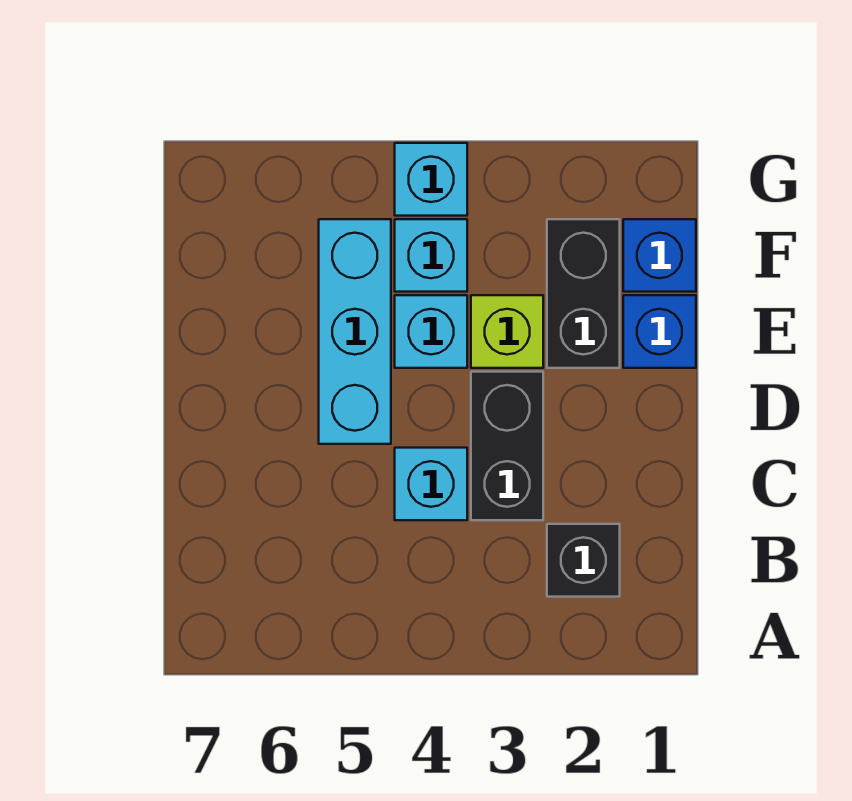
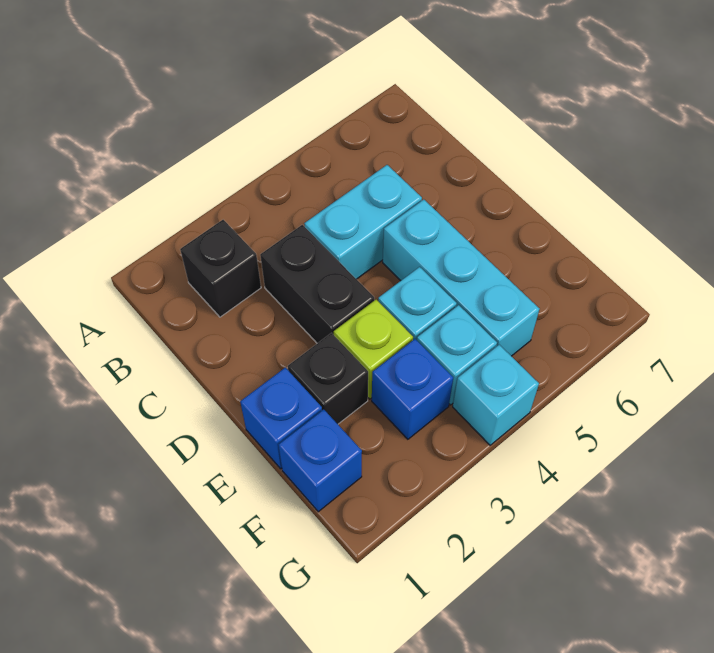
cyan 1x1 brick [395,448,467,520] -> cyan 1x2 brick [304,165,422,279]
black 1x2 brick [547,219,620,368] -> black 1x1 brick [288,333,368,424]
none -> blue 1x1 brick [372,339,453,439]

